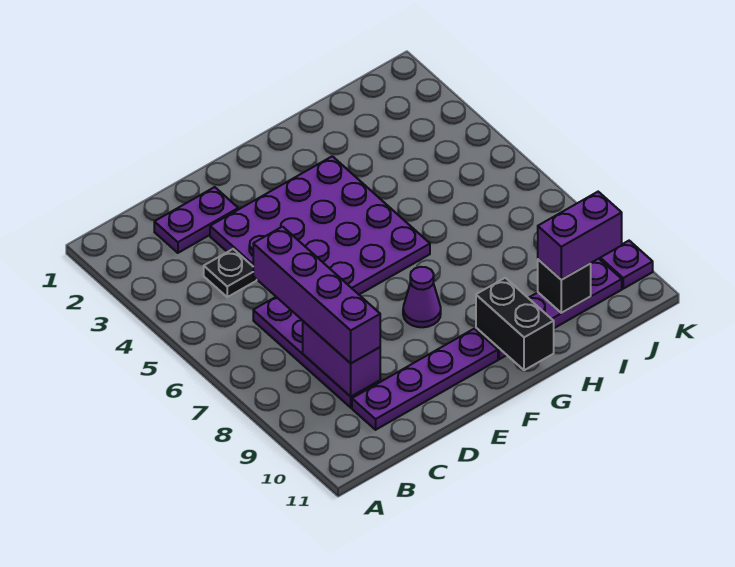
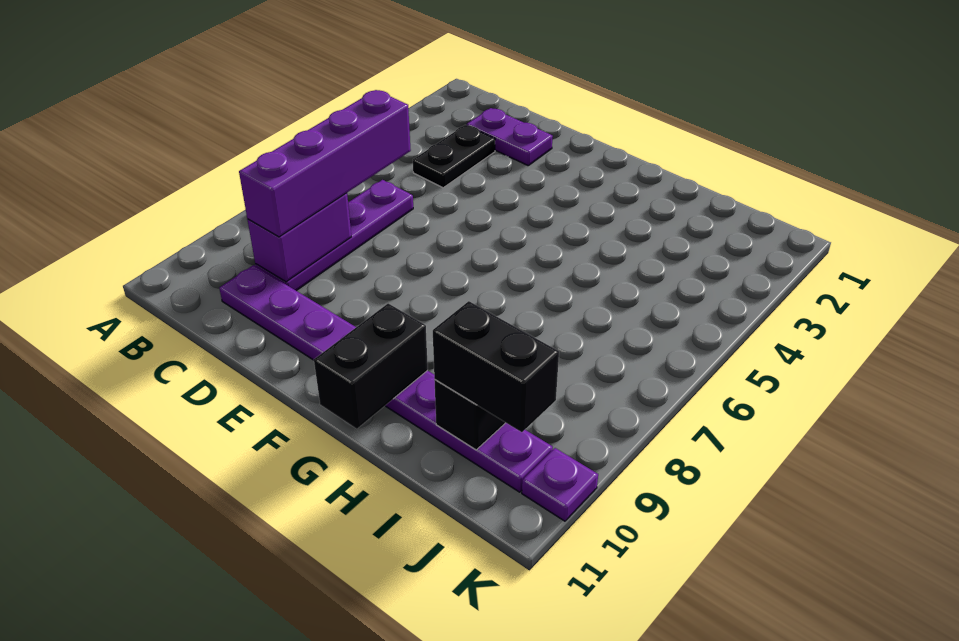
black 1x1 plate [204,249,257,297] -> black 1x2 plate [413,125,495,188]
purple 4x4 plate [210,156,430,294] -> none
purple 1x1 cone [403,267,441,327] -> none
purple 1x2 brick [538,192,622,280] -> black 1x2 brick [433,301,559,432]

